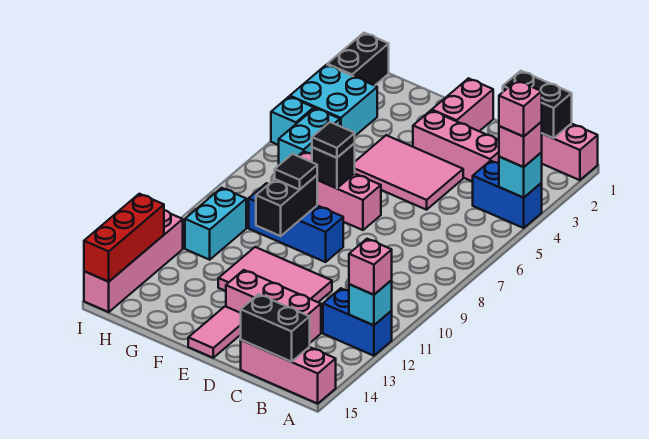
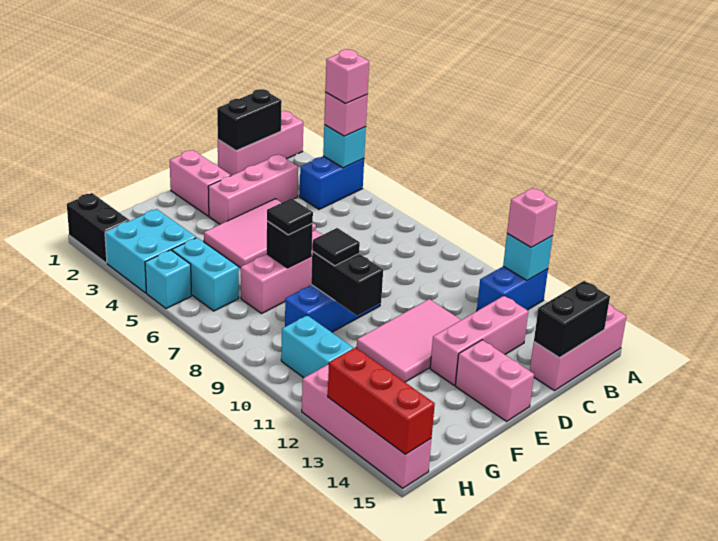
pink 1x2 tile [188,306,241,358] -> pink 1x2 brick [455,340,534,421]

